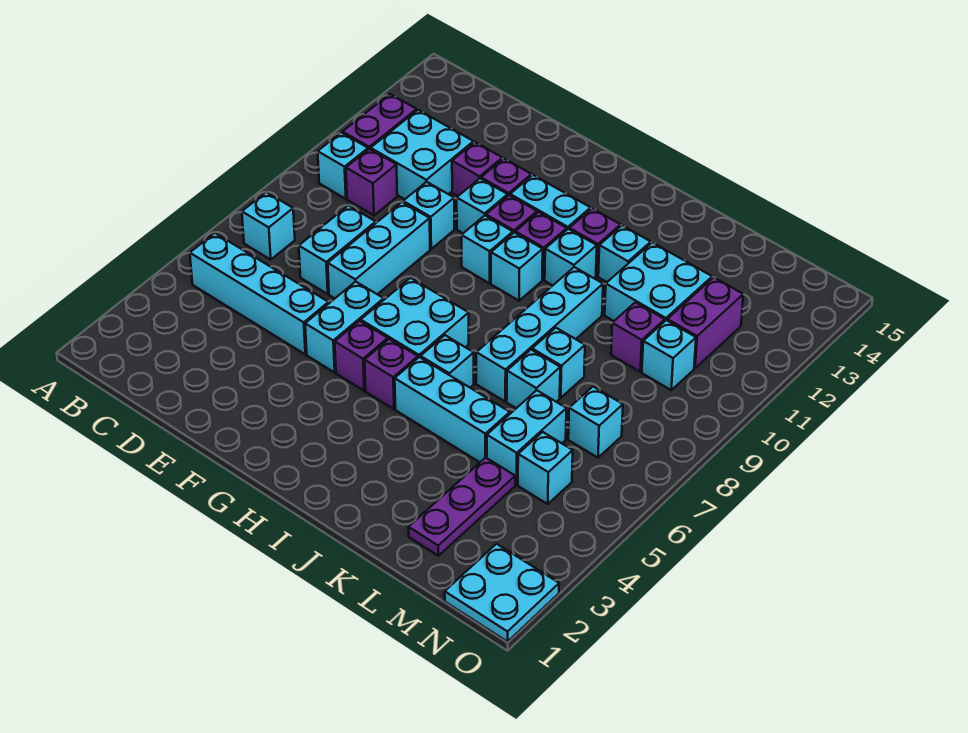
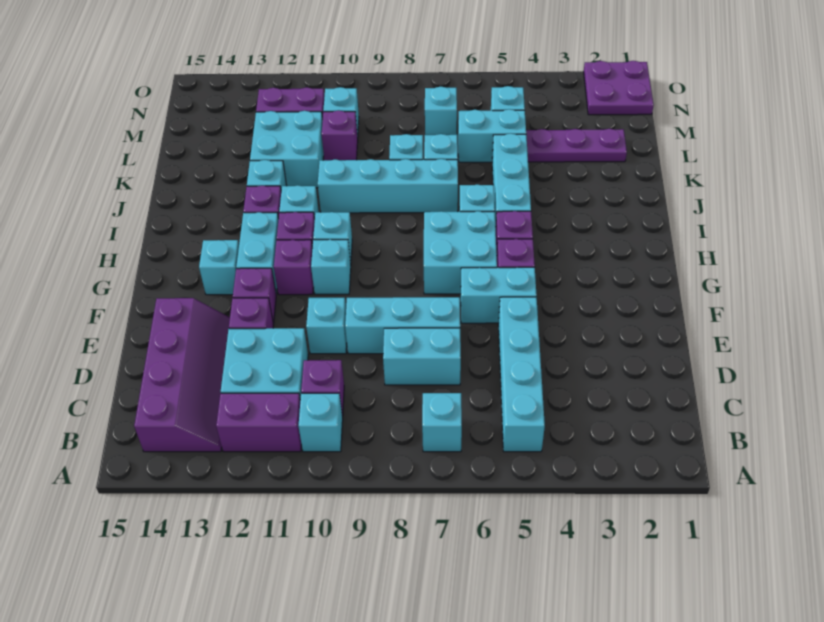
none -> purple 2x4 slope [134,298,230,452]
cyan 1x1 brick [457,179,508,233] -> cyan 1x1 brick moved to [199,240,239,295]
cyan 2x2 plate [445,544,559,642] -> purple 2x2 plate [584,61,654,115]

